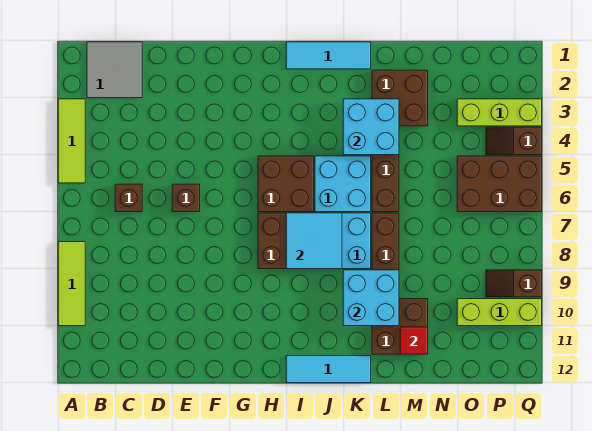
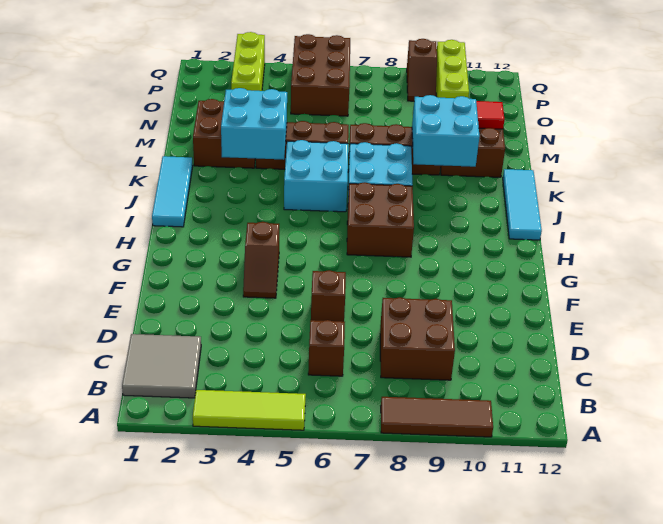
lime 1x3 tile [58,242,85,326] -> brown 1x3 tile [381,397,493,437]
brown 2x2 brick [258,156,314,212] -> brown 2x2 brick moved to [380,297,455,380]
cyan 2x2 tile [286,213,342,269] -> none
brown 1x2 slope [486,127,542,155] -> brown 1x2 slope moved to [243,222,279,298]

